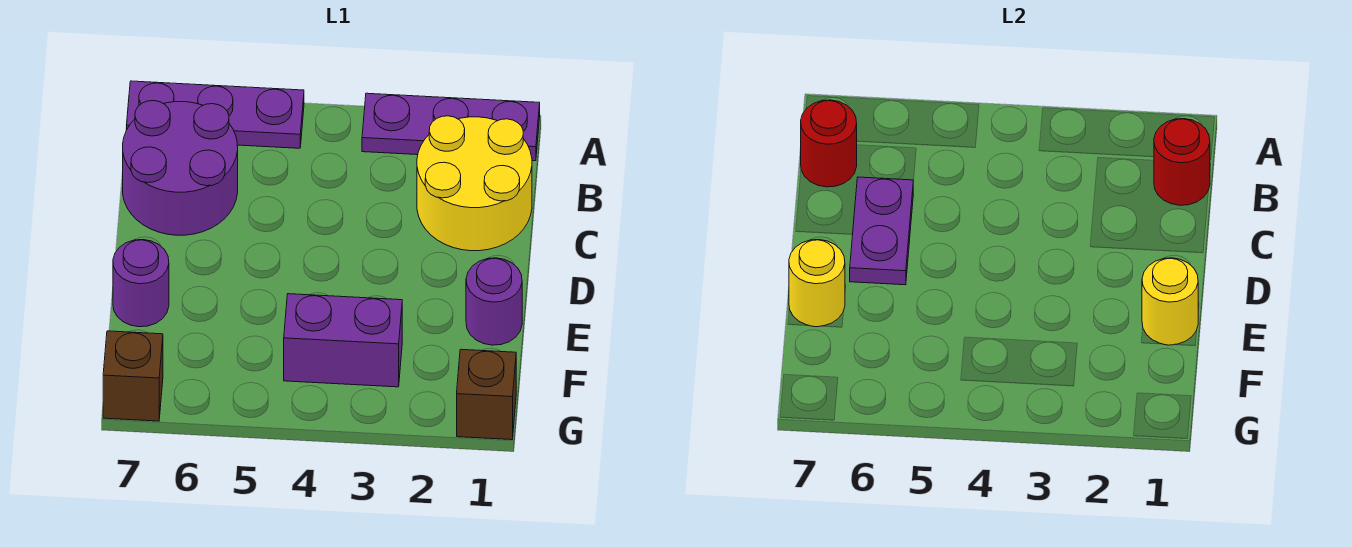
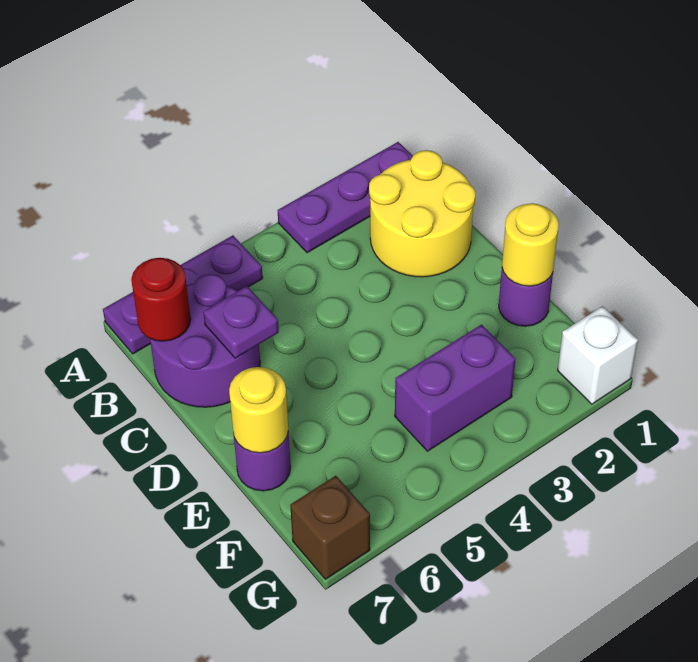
red 1x1 round brick [1154,119,1210,205] -> none
purple 1x2 plate [850,177,913,285] -> purple 1x1 plate [203,286,279,358]
brown 1x1 brick [457,349,516,440] -> white 1x1 brick [558,306,638,404]

